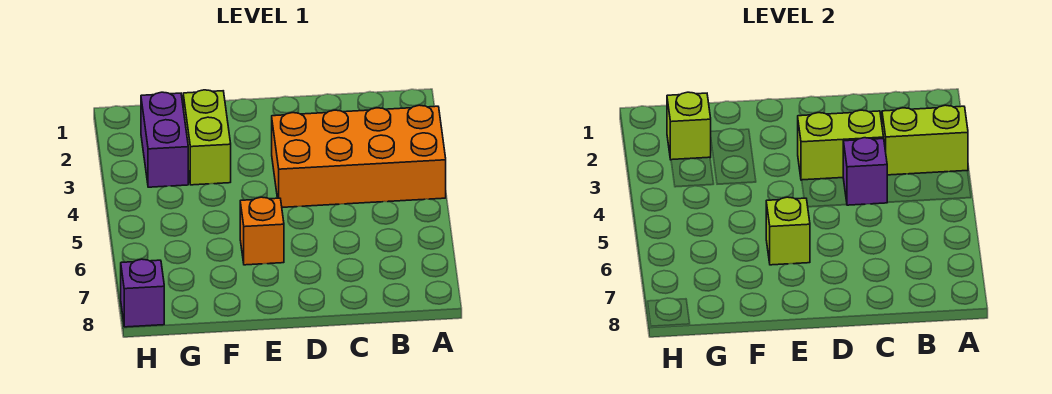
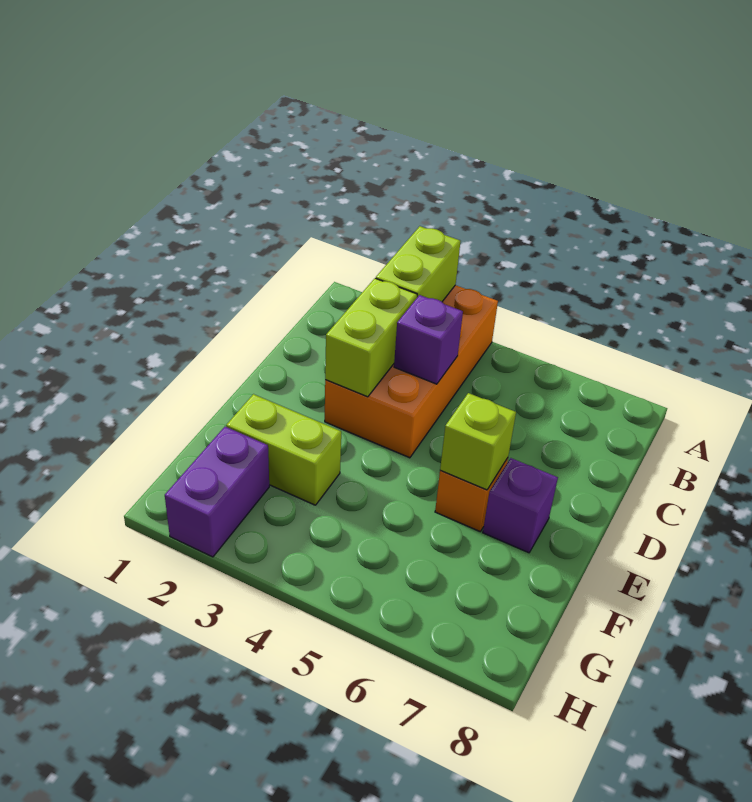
purple 1x2 brick [141,92,188,187] -> purple 1x2 brick turned to [165,427,269,557]
lime 1x1 brick [667,92,711,160] -> none
purple 1x1 brick [121,259,164,327] -> purple 1x1 brick moved to [483,458,558,553]

